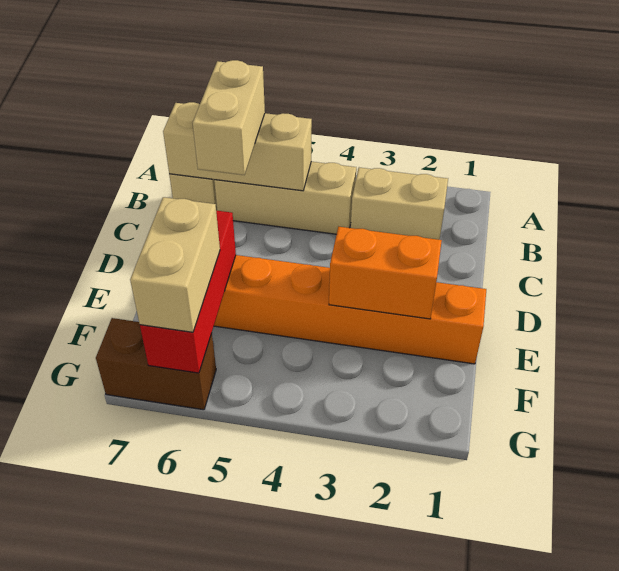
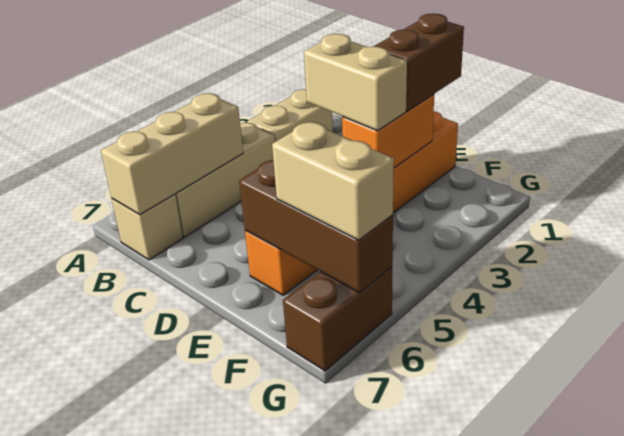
tan 1x2 brick [193,60,265,175] -> tan 1x2 brick moved to [304,34,407,131]
none -> brown 1x2 brick [373,14,464,111]
red 1x3 brick [140,211,236,373] -> brown 1x3 brick [239,160,393,293]

